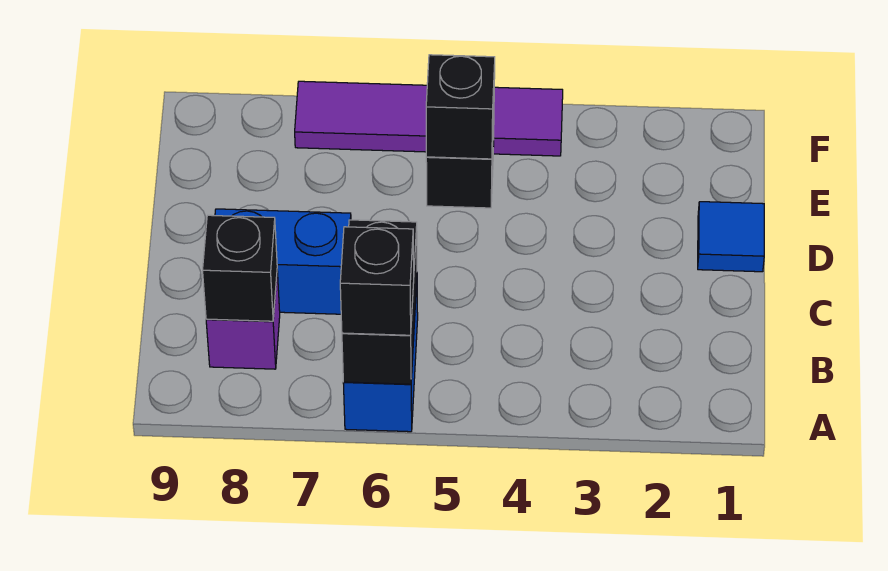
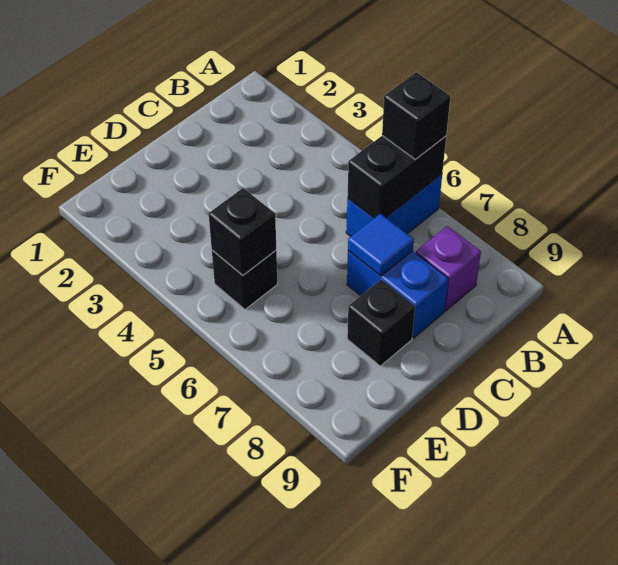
black 1x1 brick [203,215,277,321] -> black 1x1 brick moved to [347,280,415,366]
blue 1x1 tile [698,202,764,272] -> blue 1x1 tile moved to [348,214,414,276]
purple 1x4 tile [295,81,563,156] -> none

